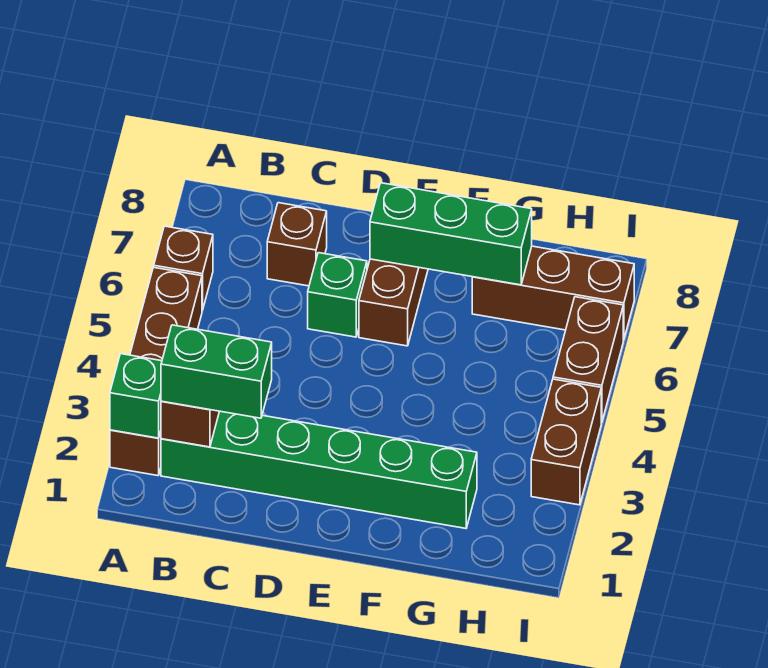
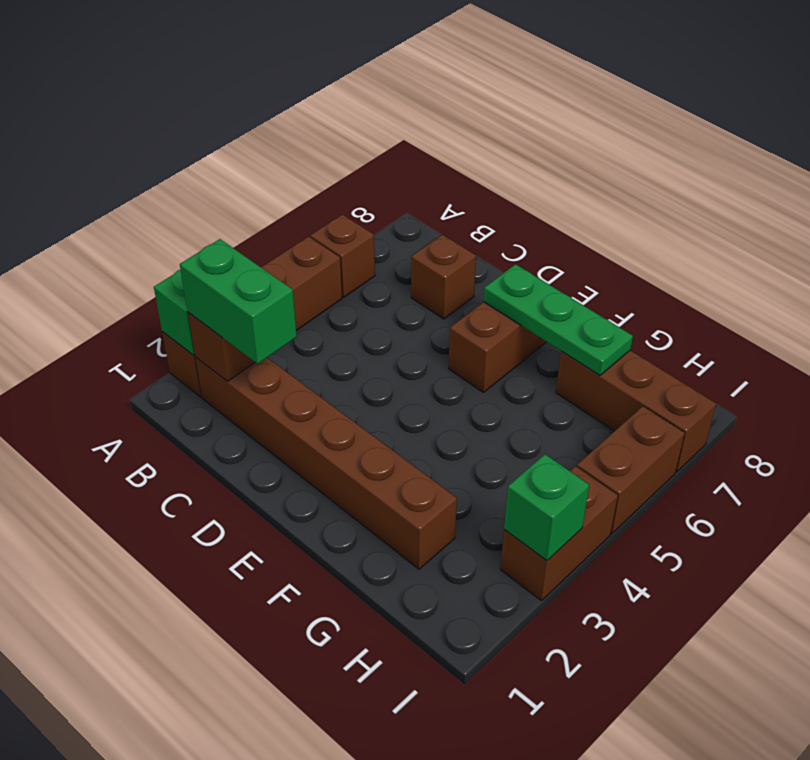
green 1x6 brick [161,411,477,528] -> brown 1x6 brick [195,357,457,569]
green 1x1 brick [308,253,367,337] -> green 1x1 brick moved to [504,454,589,561]
green 1x3 brick [370,183,532,285] -> green 1x3 plate [484,264,633,375]

